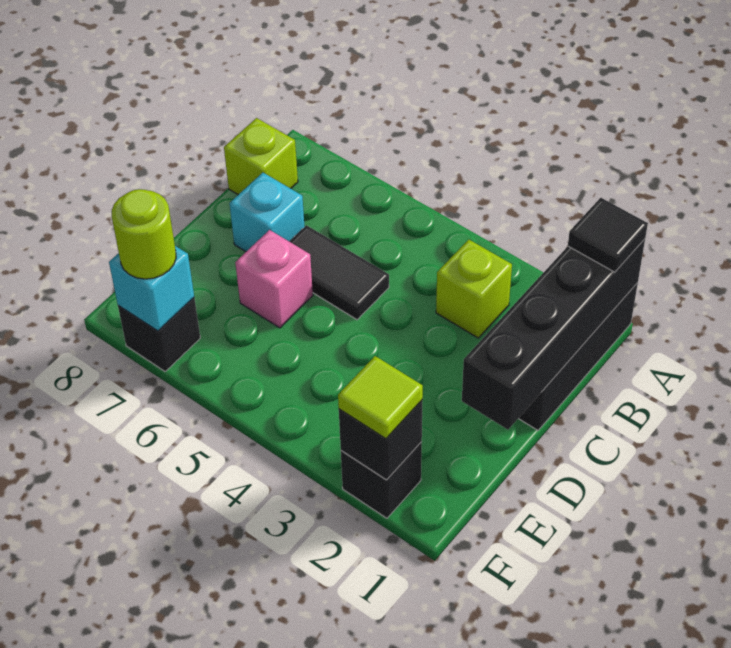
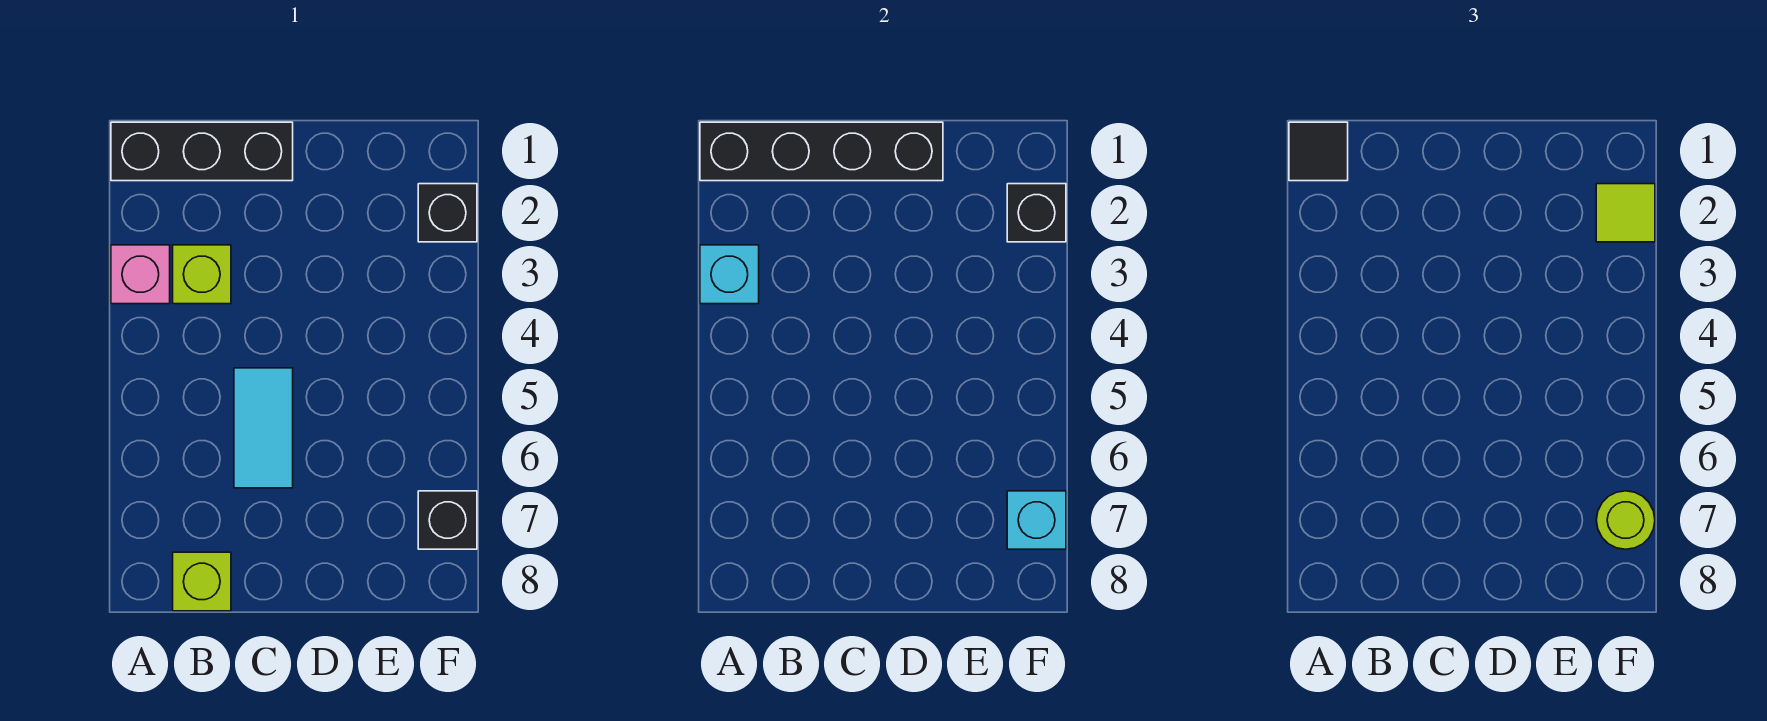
black 1x2 tile [289,225,389,320] -> cyan 1x2 tile [234,368,293,488]
cyan 1x1 brick [229,173,305,252] -> cyan 1x1 brick moved to [700,245,759,304]
pink 1x1 brick [235,230,313,328] -> pink 1x1 brick moved to [111,245,170,304]

